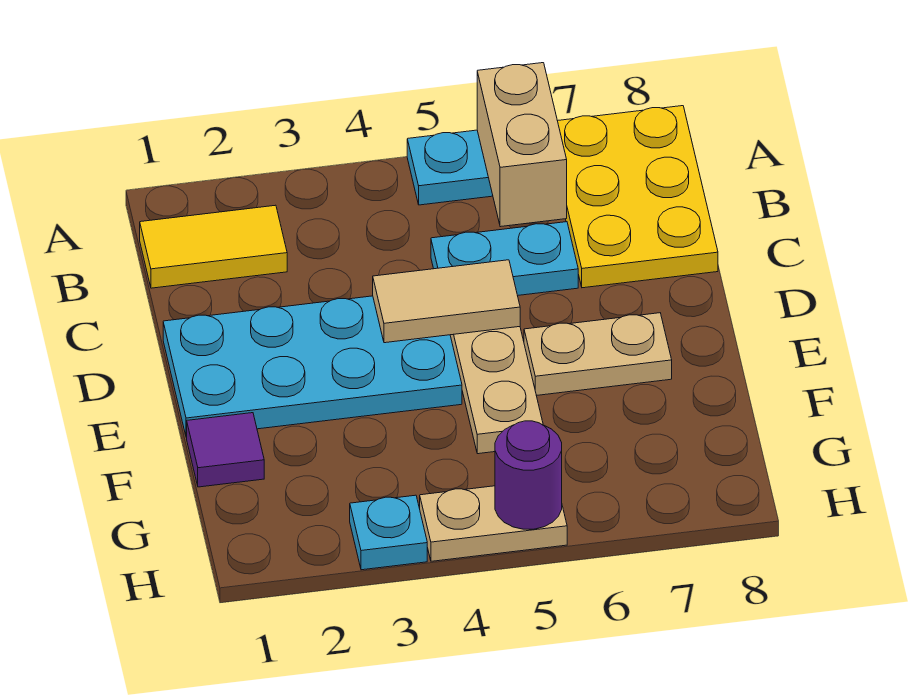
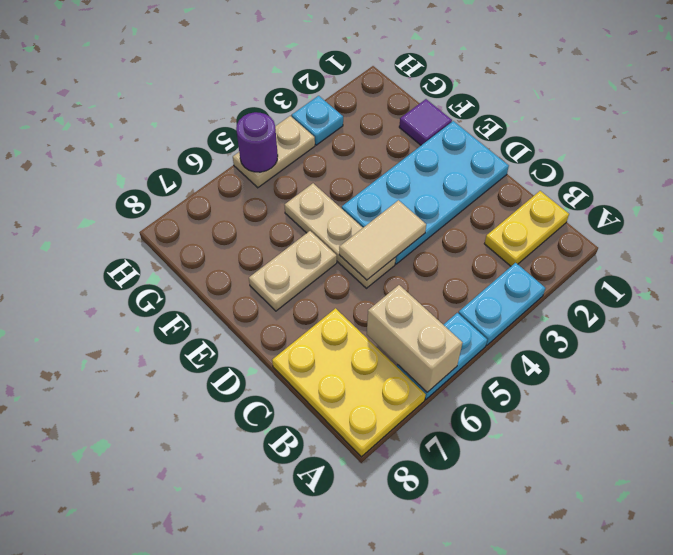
yellow 1x2 tile [140,205,287,288] -> yellow 1x2 plate [484,191,569,266]
cyan 1x2 plate [431,222,578,296] -> cyan 1x2 plate moved to [458,263,546,346]

